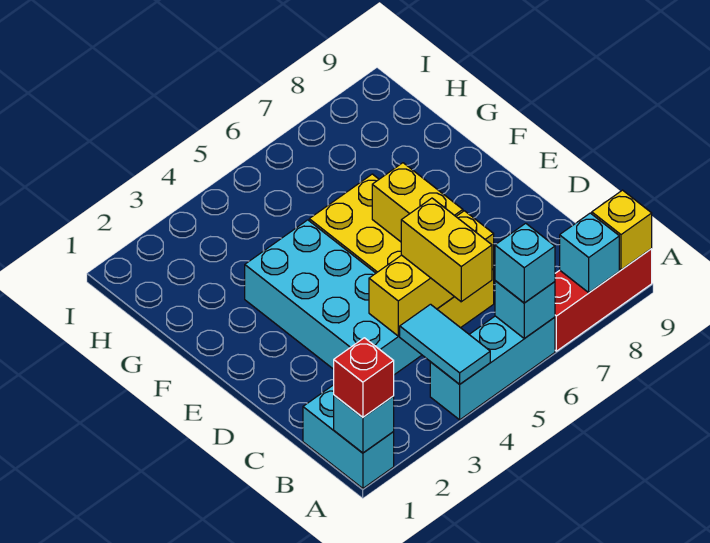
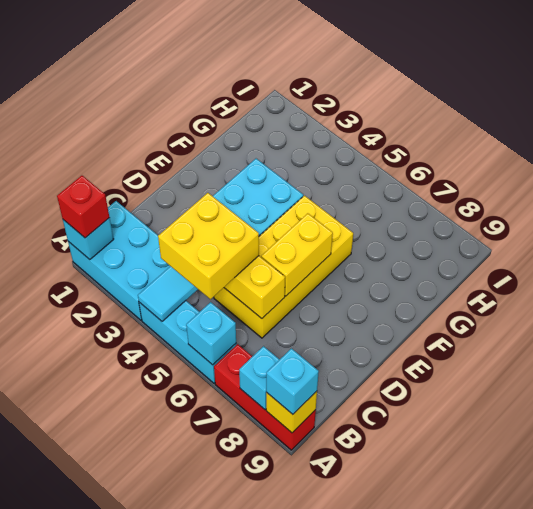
cyan 1x2 brick [303,385,394,488] -> cyan 2x3 brick [68,201,170,320]
cyan 1x1 brick [495,223,555,303] -> cyan 1x1 brick moved to [266,348,319,414]
yellow 1x2 brick [401,198,492,302] -> yellow 2x2 brick [158,193,259,299]

